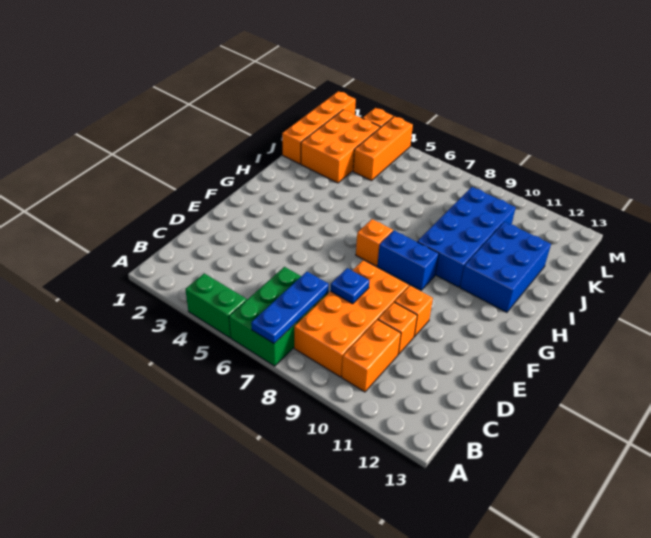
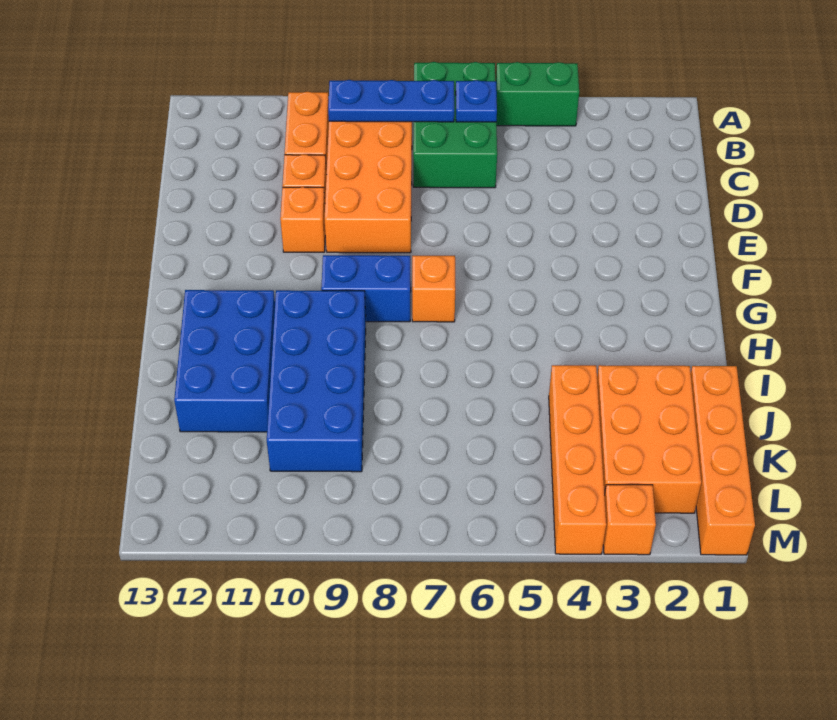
blue 1x3 plate [251,272,329,343] -> blue 1x3 plate turned to [328,80,454,122]
blue 1x1 plate [330,268,369,304] -> blue 1x1 plate moved to [456,80,497,122]
orange 1x3 brick [353,116,413,181] -> orange 1x4 brick [549,365,606,554]

